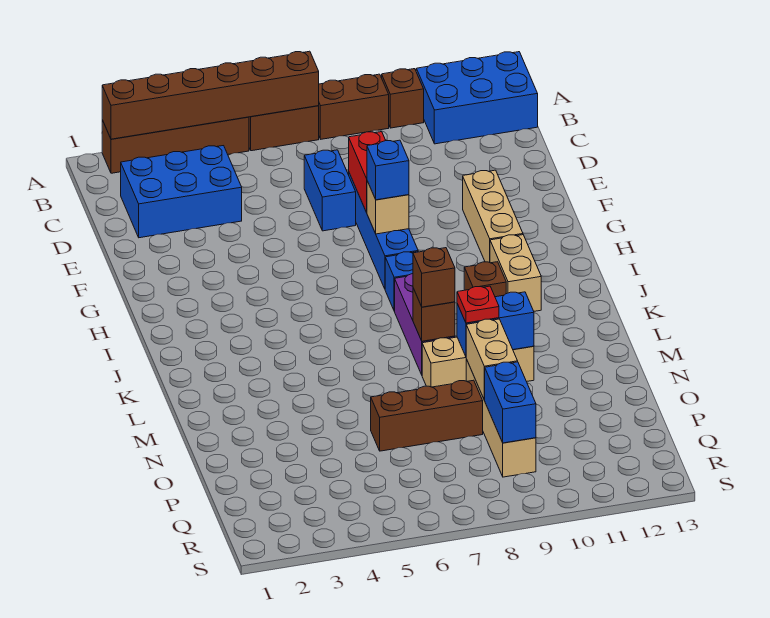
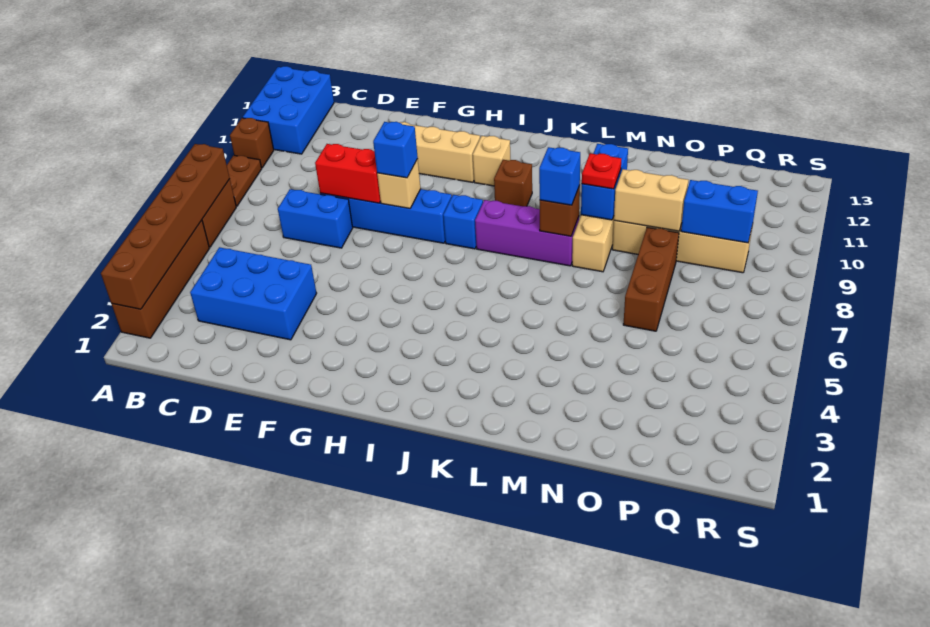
brown 1x2 brick [319,74,389,139] -> brown 1x2 plate [227,155,262,206]
blue 2x3 brick [121,146,242,238] -> blue 2x3 brick turned to [190,247,317,340]
tan 1x2 brick [490,235,541,311] -> tan 1x1 brick [473,136,511,186]
brown 1x1 brick [413,248,455,307] -> blue 1x1 brick [539,147,580,205]

